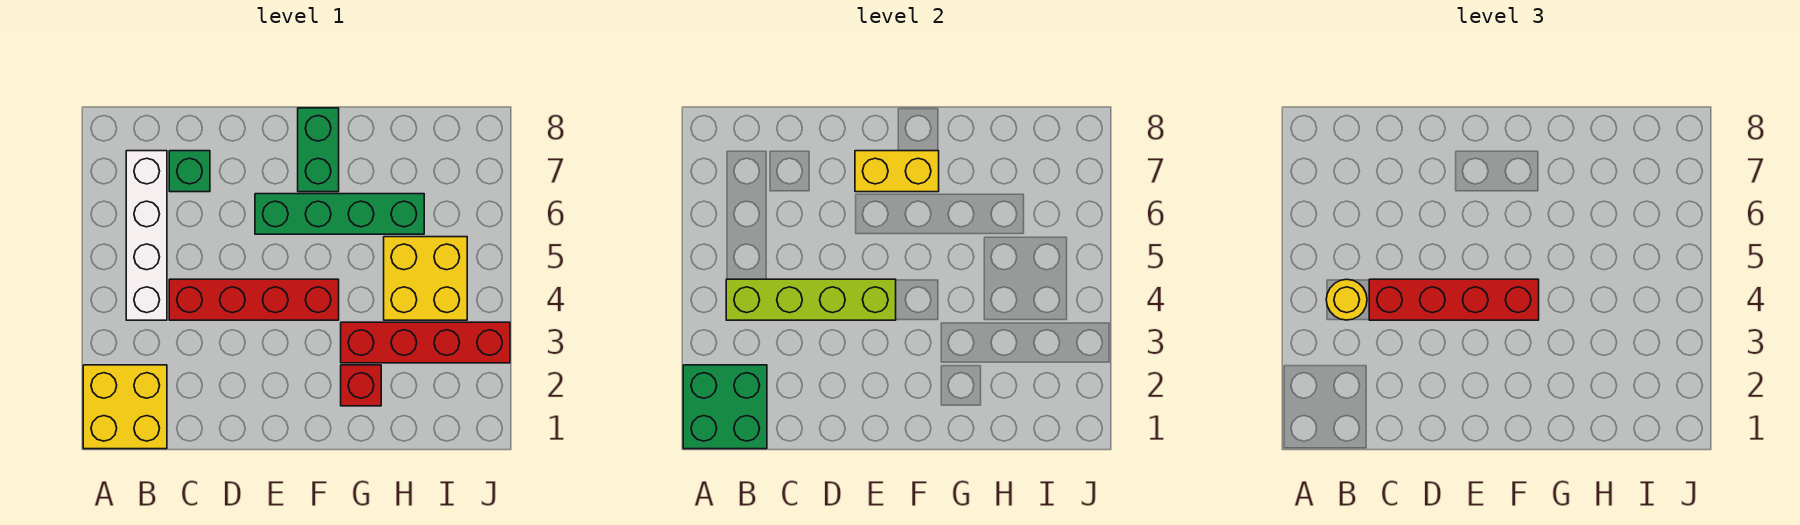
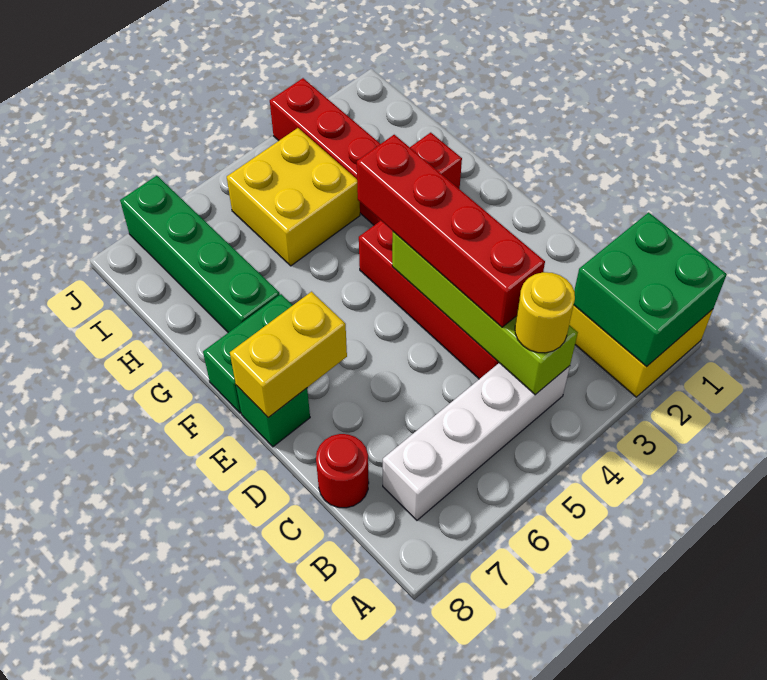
green 1x1 brick [169,151,210,192] -> green 1x1 brick moved to [236,385,310,447]
none -> red 1x1 round brick [316,434,369,508]
green 1x4 brick [255,194,424,234] -> green 1x4 brick moved to [120,176,280,333]
yellow 1x2 brick [855,151,939,192] -> yellow 1x2 brick turned to [230,292,347,418]

